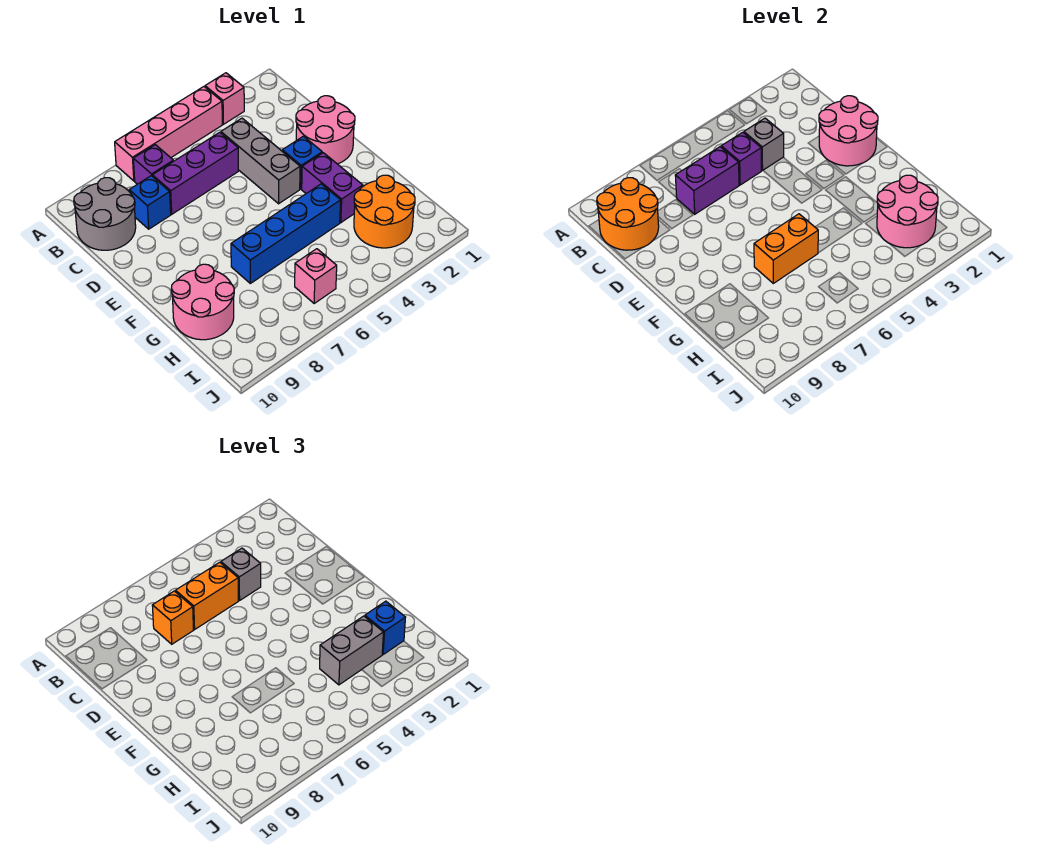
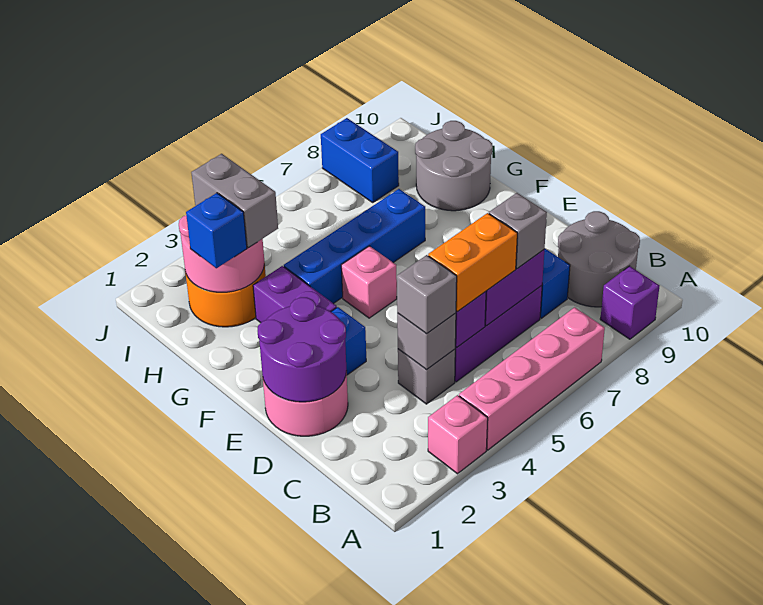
purple 1x1 brick [133,145,173,184] -> purple 1x1 brick moved to [600,266,660,339]
orange 2x2 round brick [597,178,659,250] -> none
grey 1x3 brick [221,118,300,204] -> grey 1x1 brick [398,349,455,404]
orange 1x1 brick [152,591,193,644] -> grey 1x1 brick [489,193,547,269]
pink 2x2 round brick [819,96,878,166] -> purple 2x2 round brick [258,297,347,402]
orange 1x2 brick [754,214,818,283] -> none
pink 2x2 round brick [171,264,234,340] -> grey 2x2 round brick [415,121,492,211]
grey 1x2 brick [320,616,383,685] -> grey 1x2 brick turned to [191,154,278,248]
pink 1x1 brick [295,249,337,303] -> pink 1x1 brick moved to [341,246,397,318]
none -> blue 1x2 brick [321,118,399,202]

